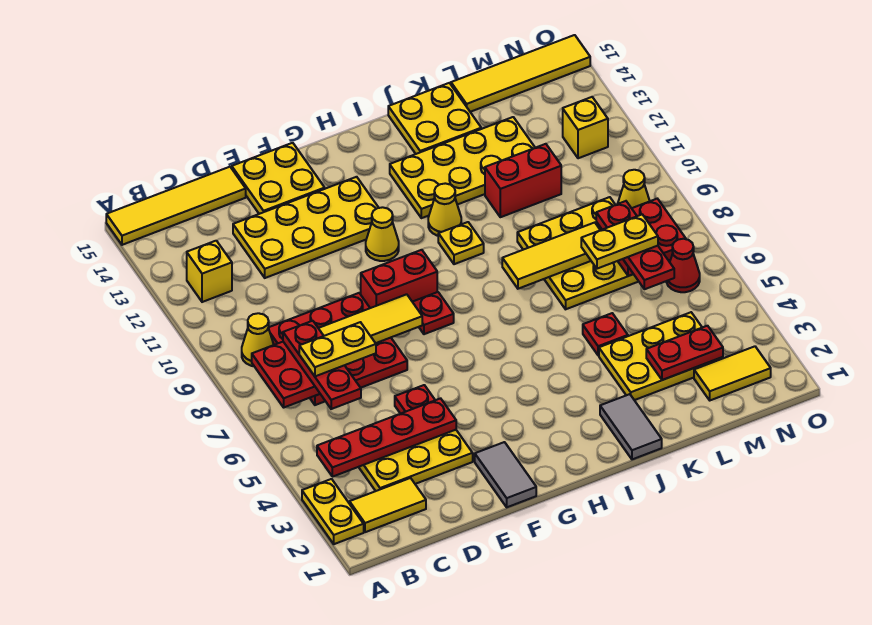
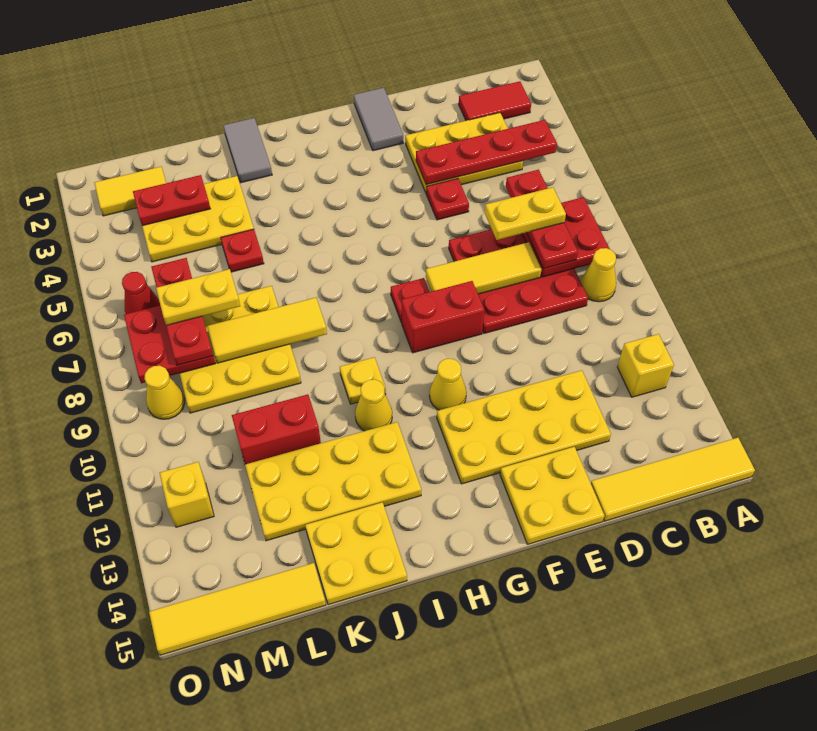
yellow 1x2 plate [302,479,364,544] -> none
yellow 1x2 tile [350,478,426,532] -> red 1x2 tile [459,81,531,121]

